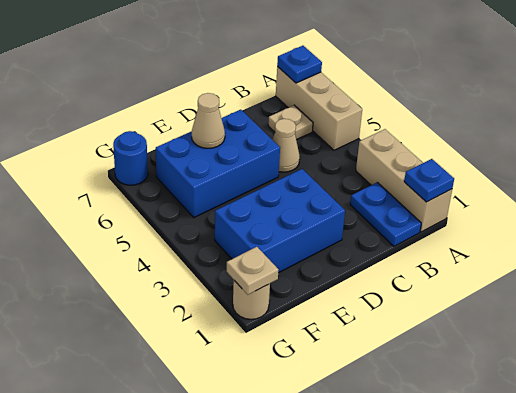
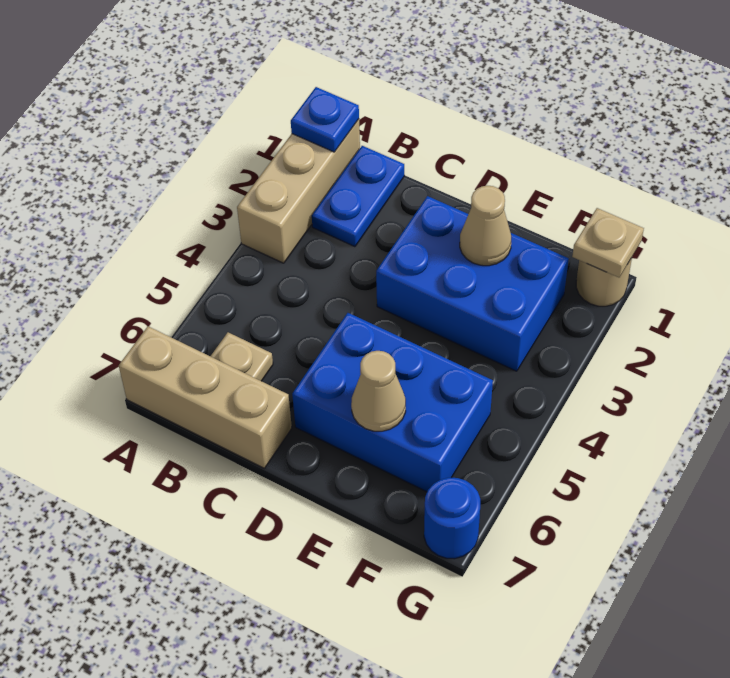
tan 1x3 brick [276,67,362,150] -> tan 1x3 brick turned to [119,326,292,468]
blue 1x1 plate [277,46,322,83] -> none
tan 1x1 cone [273,119,300,172] -> tan 1x1 cone moved to [460,186,511,266]

